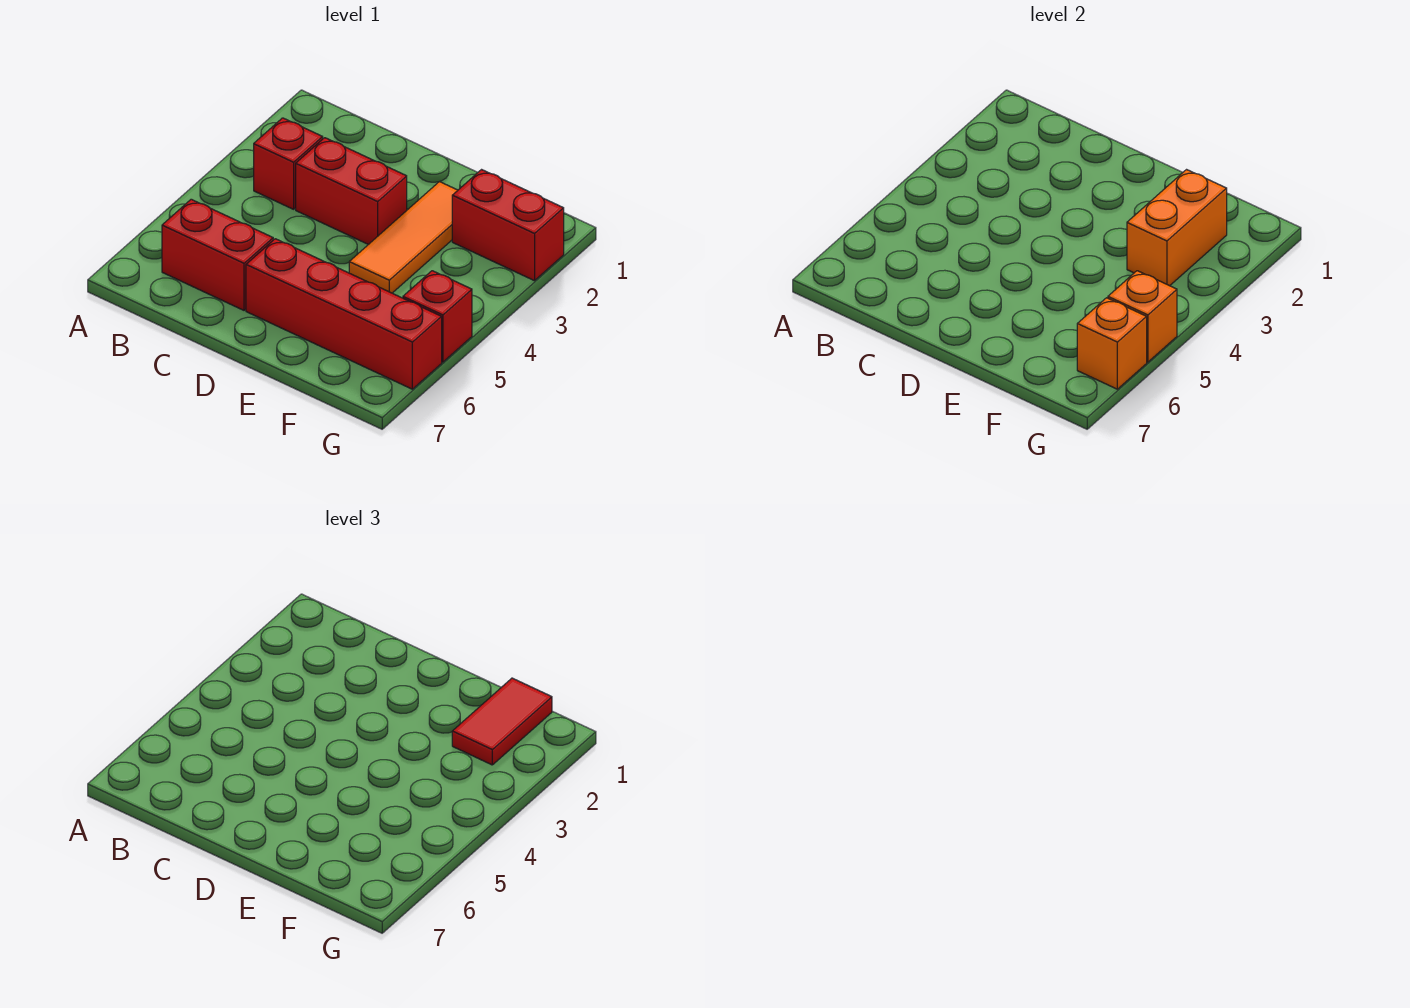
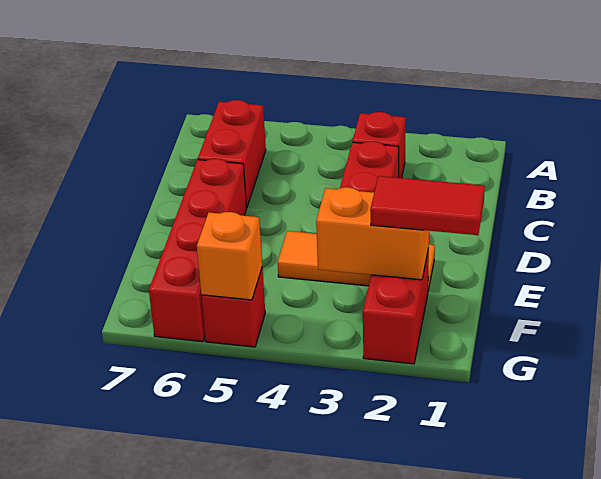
orange 1x1 brick [1077,298,1147,389] -> none

